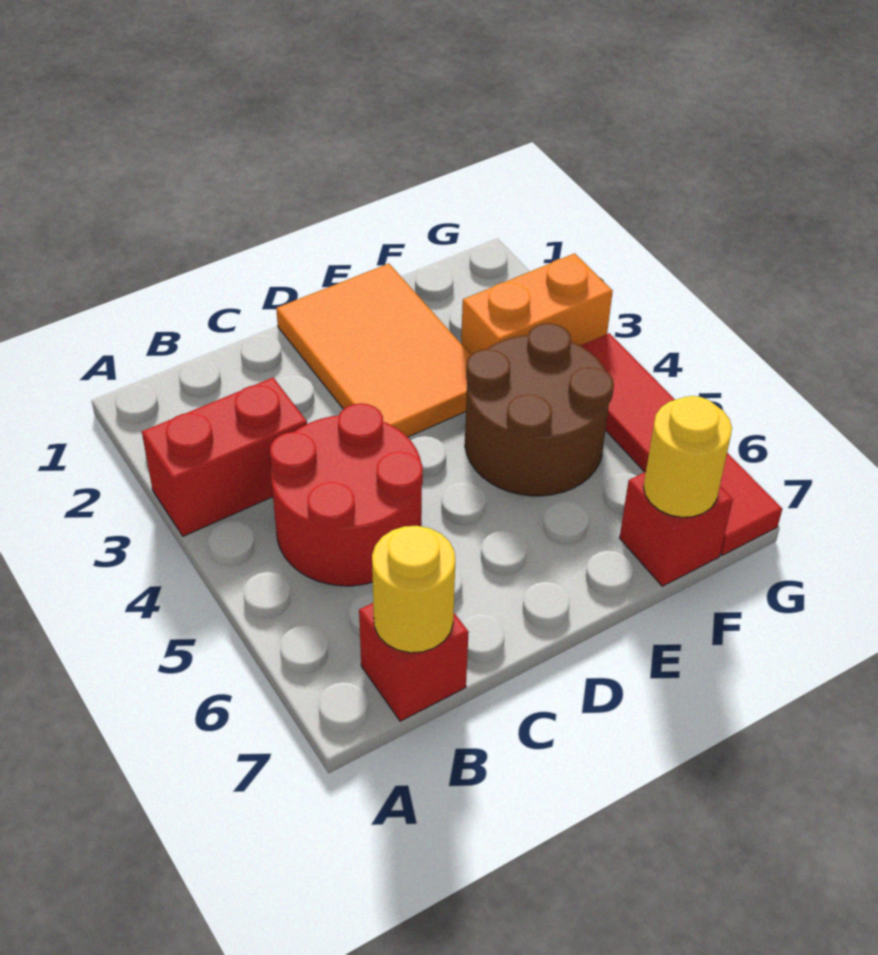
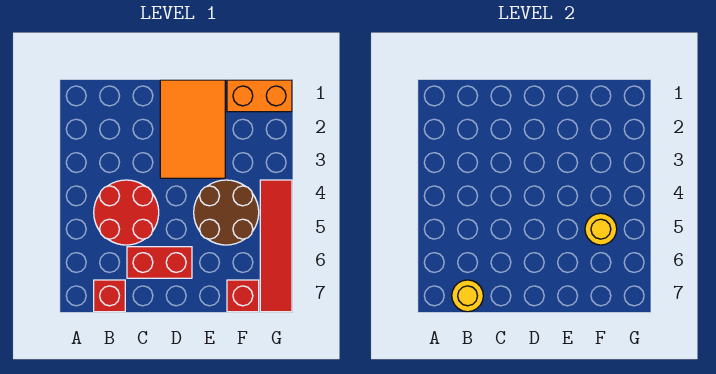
red 1x2 brick [142,378,307,536] -> red 1x2 brick moved to [127,247,192,278]
orange 1x2 brick [461,253,613,355] -> orange 1x2 brick moved to [227,80,292,112]
yellow 1x1 round brick [644,396,732,517] -> yellow 1x1 round brick moved to [585,213,617,245]

